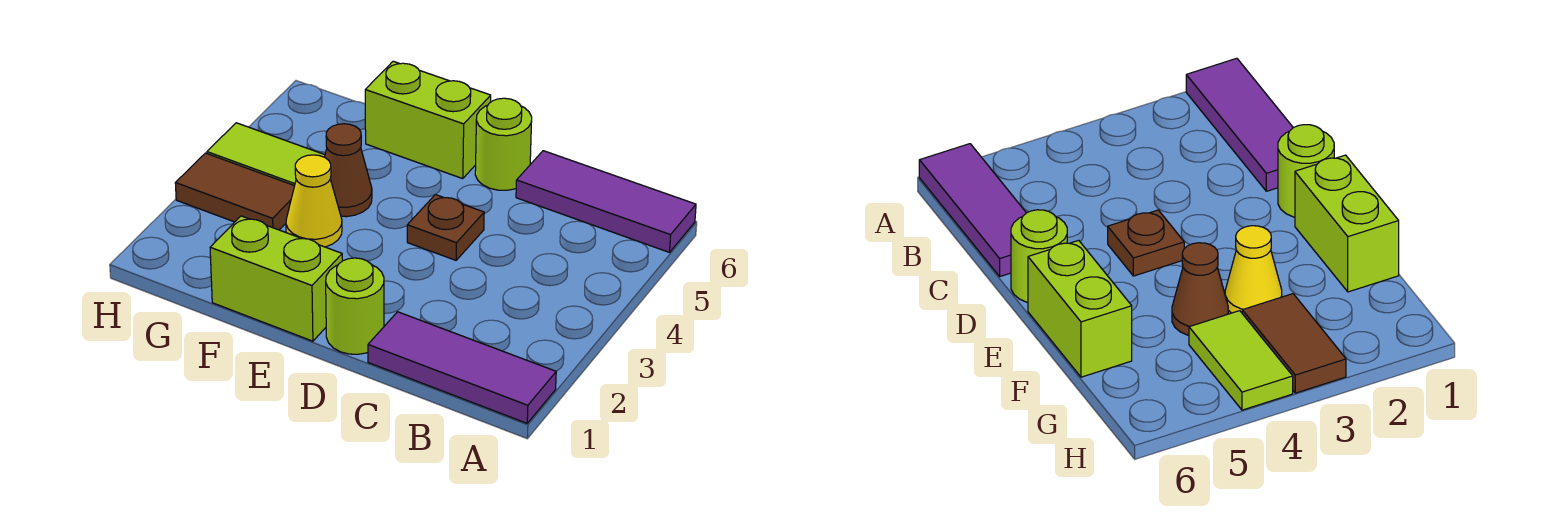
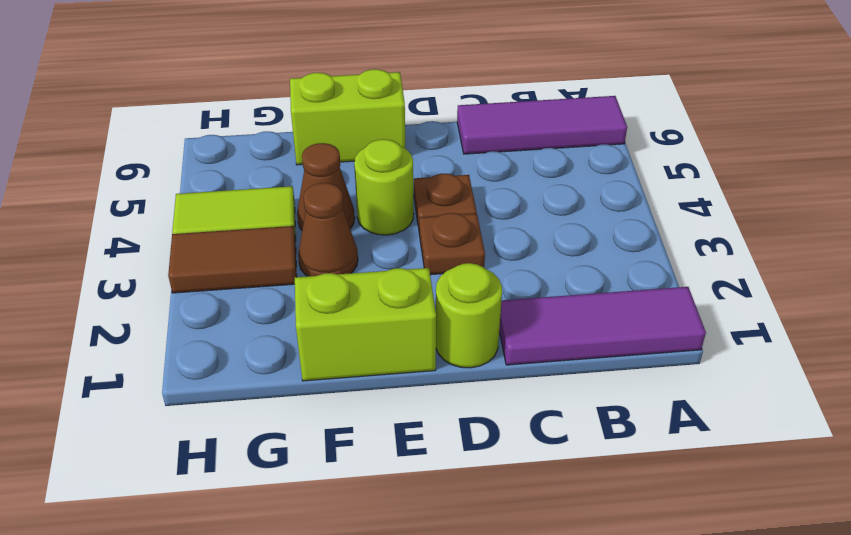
none -> brown 1x1 plate [419,213,485,275]
lime 1x1 round brick [475,98,532,190] -> lime 1x1 round brick moved to [354,139,414,235]
yellow 1x1 cone [286,155,342,247] -> brown 1x1 cone [298,183,358,276]

